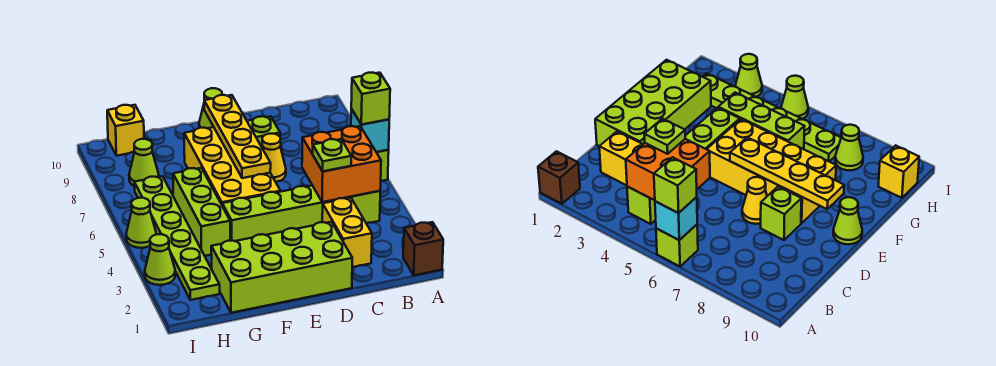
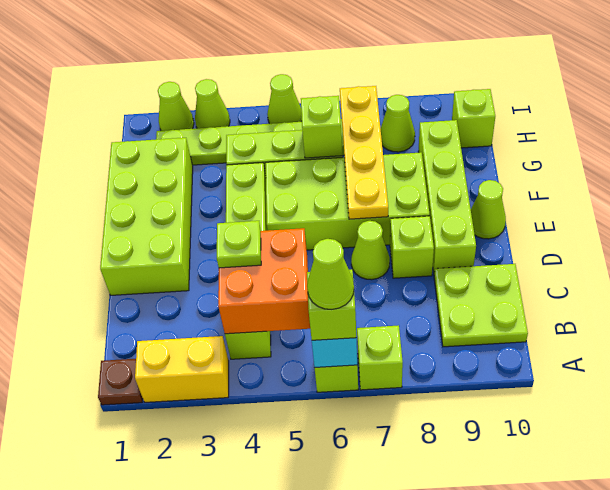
brown 1x1 brick [403,222,443,275] -> brown 1x1 plate [98,359,143,405]
none -> lime 1x1 cone [307,239,354,309]
none -> lime 1x1 brick [357,325,403,390]
none -> lime 2x2 plate [434,264,528,347]
yellow 1x2 brick [322,198,372,267] -> yellow 1x2 brick moved to [135,336,229,402]
yellow 1x1 cone [262,134,286,182] -> lime 1x1 cone [351,221,390,280]
none -> lime 1x4 brick [418,120,476,273]
yellow 2x4 brick [184,127,280,204] -> lime 2x4 brick [266,152,430,250]
yellow 1x4 plate [204,95,271,178] -> yellow 1x4 plate turned to [340,86,388,219]
none -> lime 1x1 brick [301,96,342,158]
yellow 1x1 brick [107,105,144,156] -> lime 1x1 brick [452,89,495,148]
none -> lime 1x1 cone [158,82,194,131]

